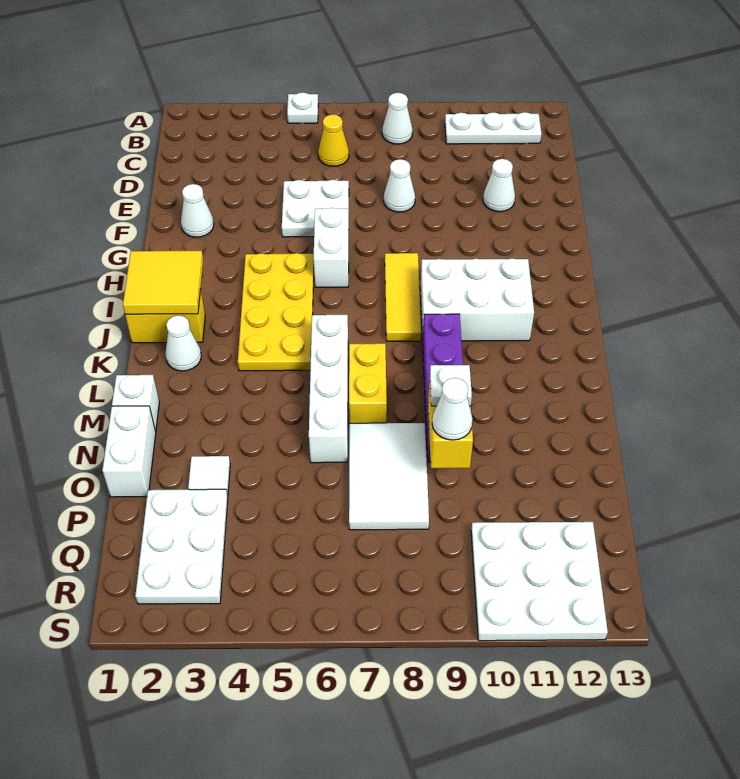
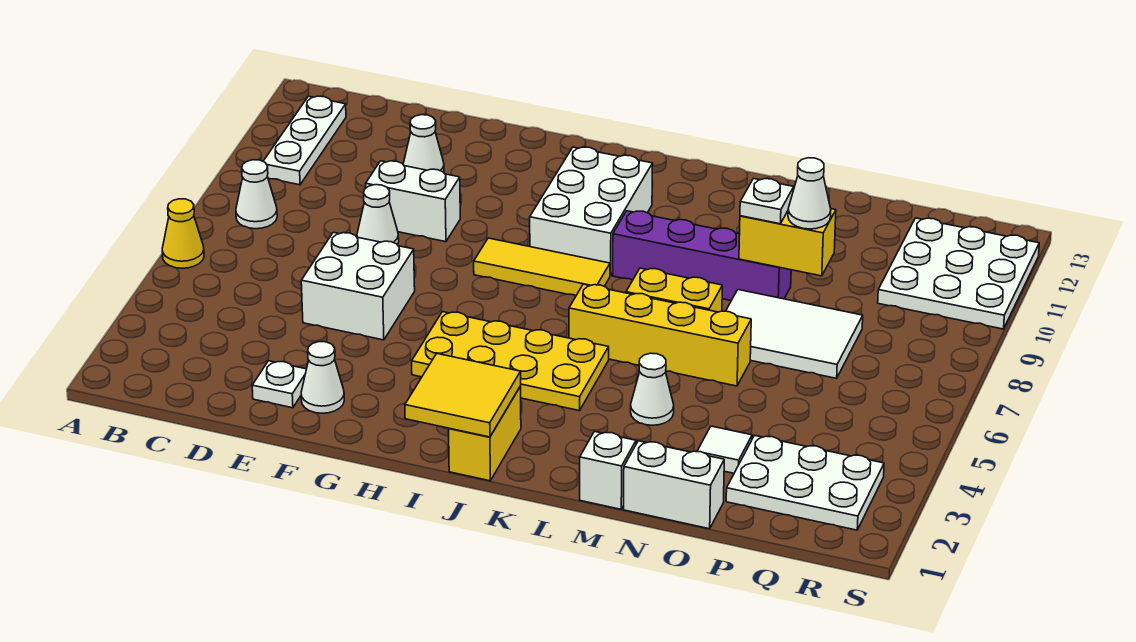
white 1x1 plate [287,92,318,123] -> white 1x1 plate moved to [252,361,306,408]
yellow 1x1 cone [318,114,349,166] -> yellow 1x1 cone moved to [162,199,204,268]
white 2x2 plate [282,180,349,237] -> white 2x2 brick [301,232,415,340]
white 1x2 brick [314,208,349,287] -> white 1x2 brick moved to [366,161,460,242]
white 1x1 cone [166,316,201,371] -> white 1x1 cone moved to [630,353,674,425]
white 1x4 brick [309,315,348,463] -> yellow 1x4 brick [569,284,751,386]

